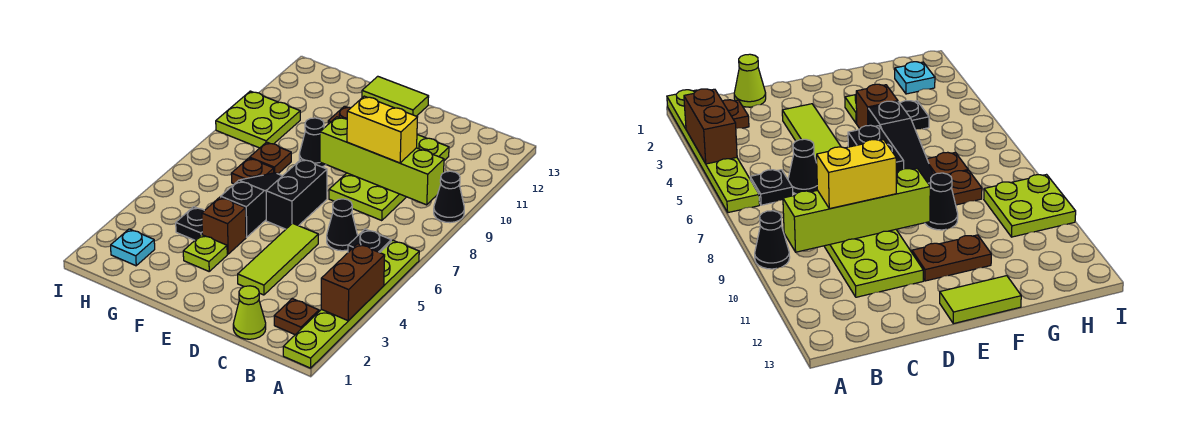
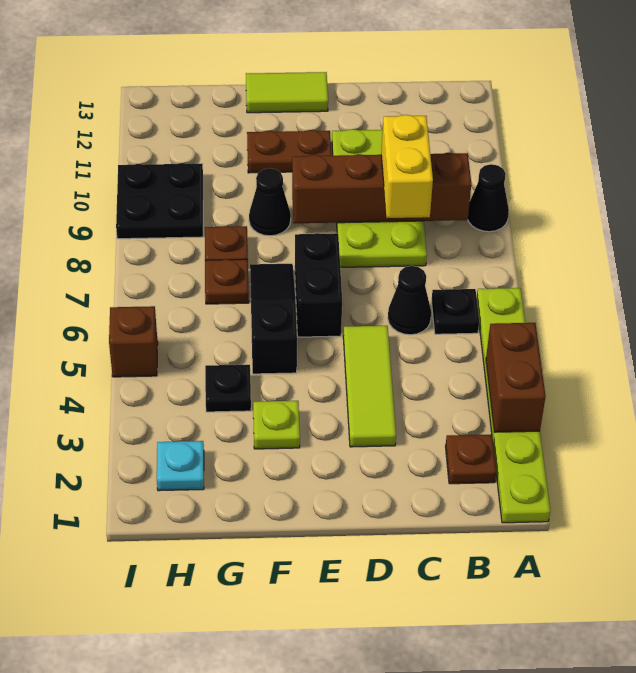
lime 1x4 brick [320,117,444,205] -> brown 1x4 brick [292,153,471,223]
lime 1x1 cone [233,286,266,339] -> none
yellow 1x2 brick [347,96,417,163] -> yellow 1x2 brick turned to [381,115,433,218]
brown 1x1 brick [202,197,246,254] -> brown 1x1 brick moved to [109,306,158,377]
lime 2x2 plate [216,91,300,148] -> black 2x2 plate [116,163,203,239]

